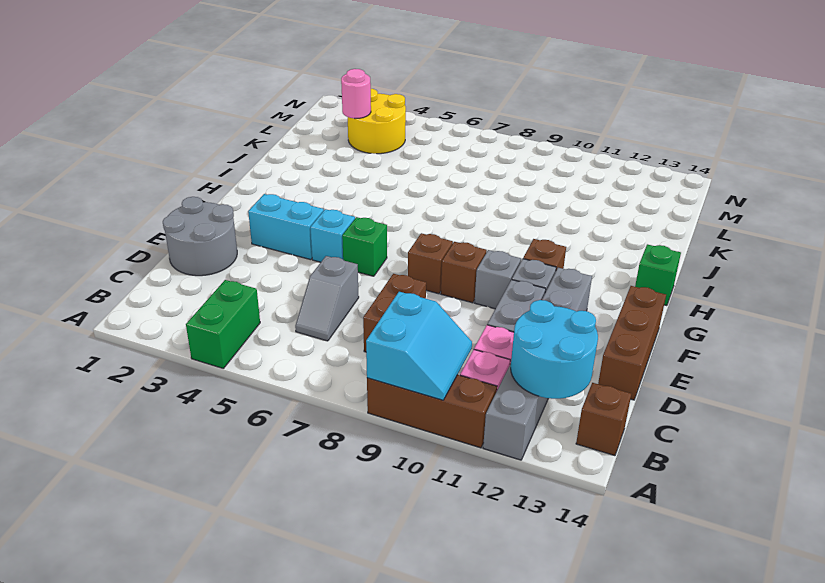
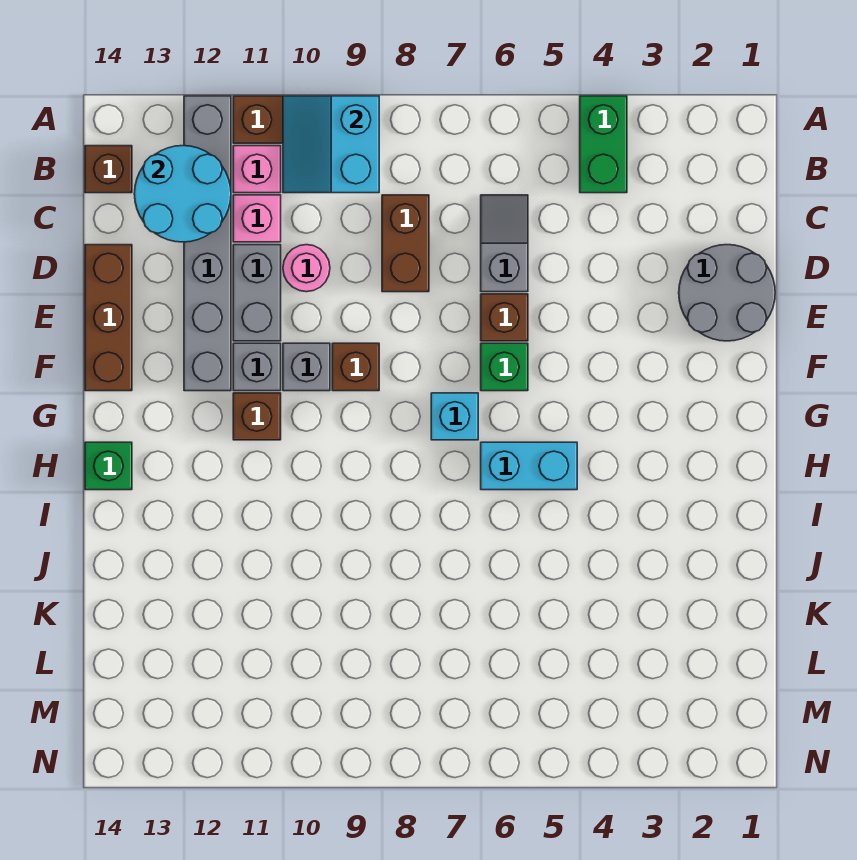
cyan 1x2 brick [248,194,324,260] -> cyan 1x2 brick moved to [481,442,577,490]
cyan 1x1 brick [310,209,355,262] -> cyan 1x1 brick moved to [431,393,478,440]
brown 1x1 brick [408,233,453,294] -> brown 1x1 brick moved to [481,294,528,341]
yellow 2x2 round brick [348,89,406,154] -> none
pink 1x1 round brick [341,69,371,119] -> pink 1x1 round brick moved to [283,245,330,292]

